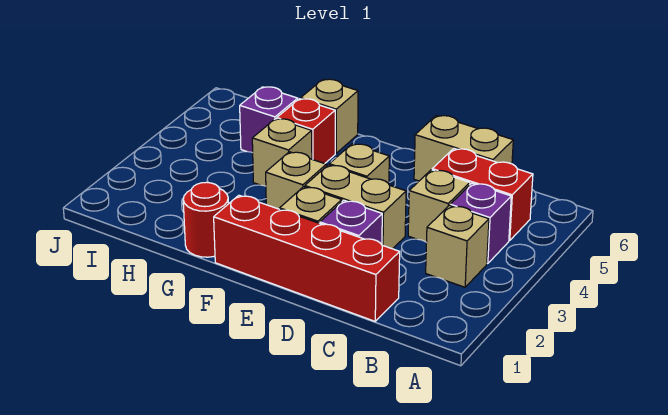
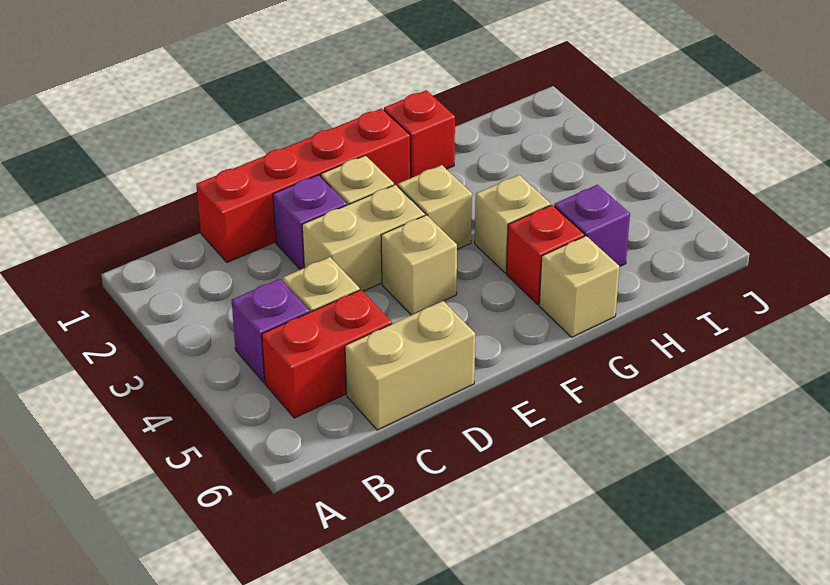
tan 1x1 brick [426,205,489,287] -> none
red 1x1 round brick [183,182,228,257] -> red 1x1 brick [384,90,455,178]

